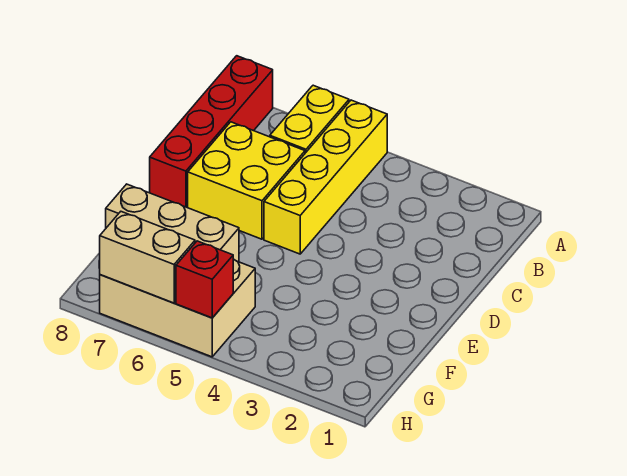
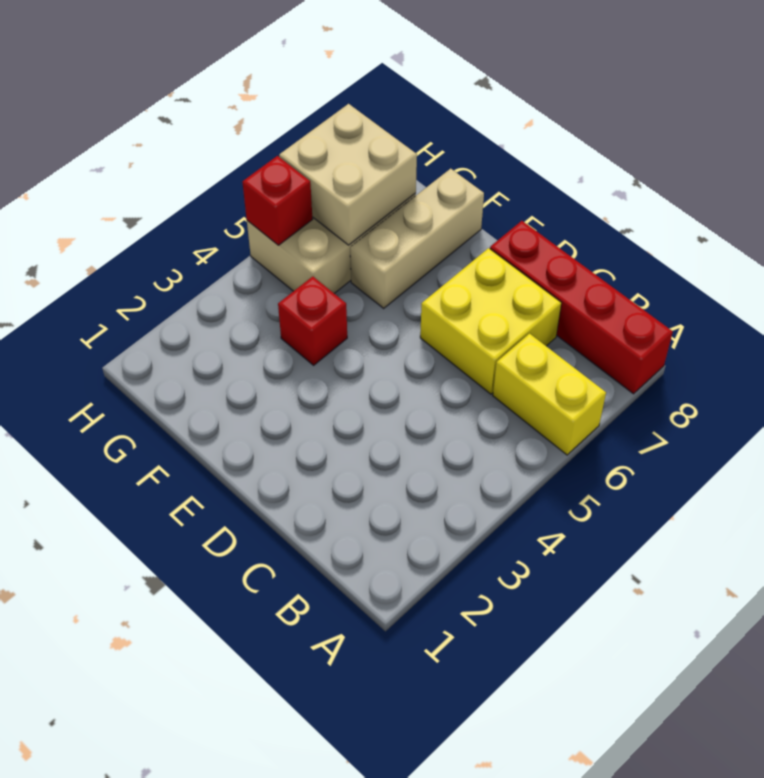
yellow 1x4 brick [264,100,387,254] -> none
none -> red 1x1 brick [278,277,347,365]
tan 1x2 brick [100,212,195,303] -> tan 2x2 brick [279,104,417,245]

